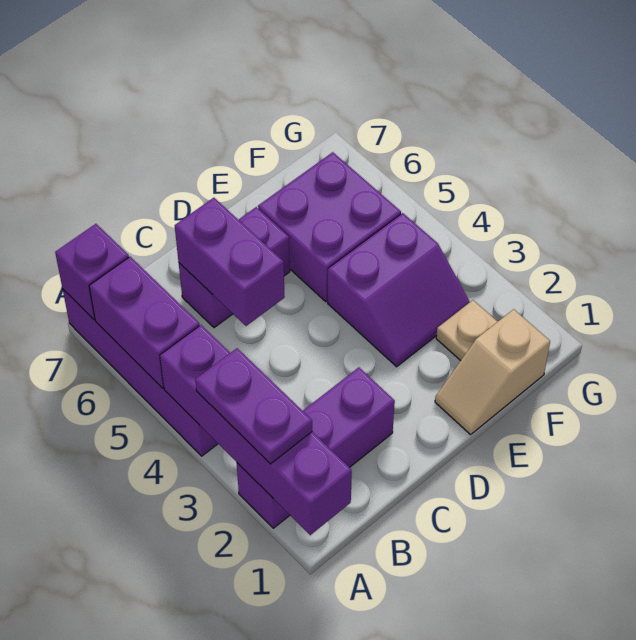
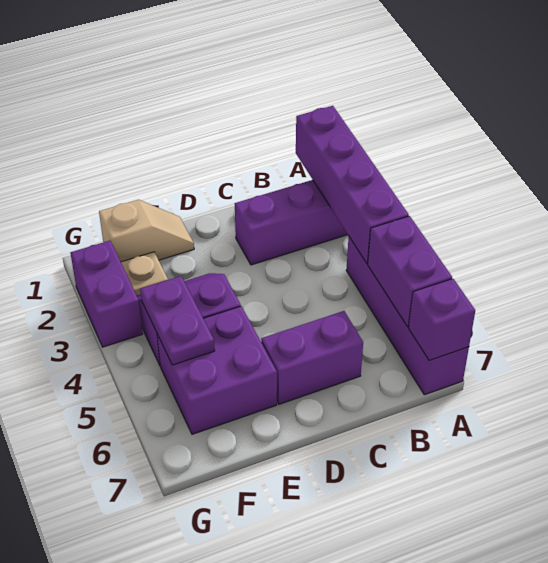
purple 1x2 plate [195,348,312,464] -> purple 1x2 plate moved to [140,276,215,365]
purple 1x2 brick [175,198,285,326] -> purple 1x2 brick moved to [71,241,143,347]

